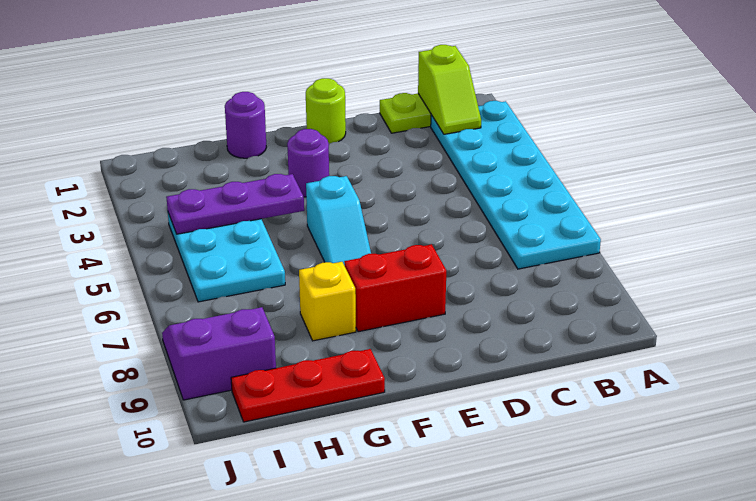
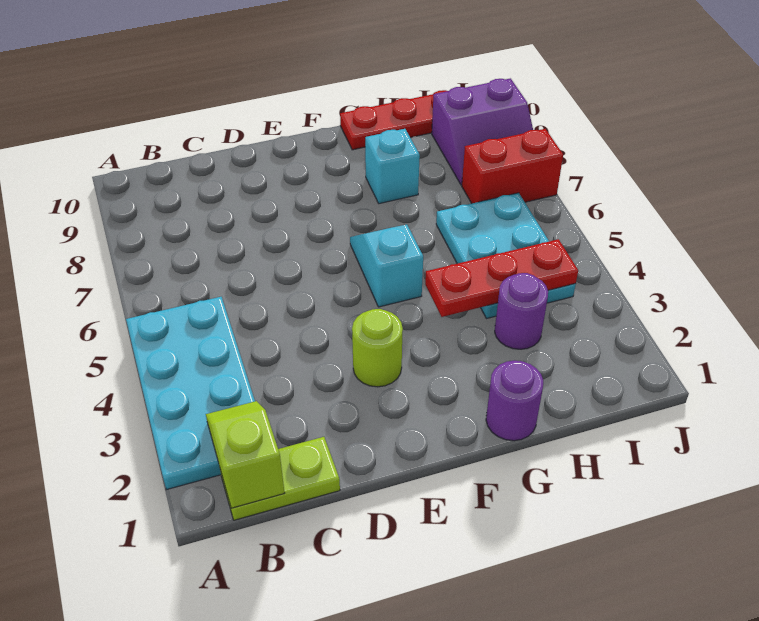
cyan 2x6 plate [431,101,601,269] -> cyan 2x4 plate [126,297,255,490]
lime 1x1 round brick [306,78,346,144] -> lime 1x1 round brick moved to [352,309,403,387]
red 1x2 brick [344,244,446,332] -> red 1x2 brick moved to [462,129,563,203]
purple 1x1 round brick [287,129,329,197] -> purple 1x1 round brick moved to [495,273,548,349]
purple 1x3 plate [166,174,304,234] -> red 1x3 plate [425,239,578,317]
yellow 1x1 brick [299,262,356,341] -> cyan 1x1 brick [365,129,420,204]

